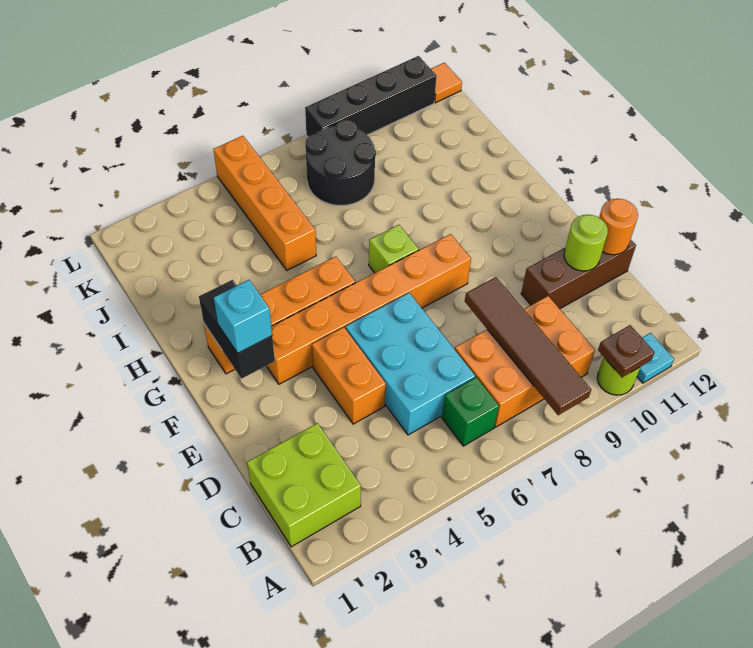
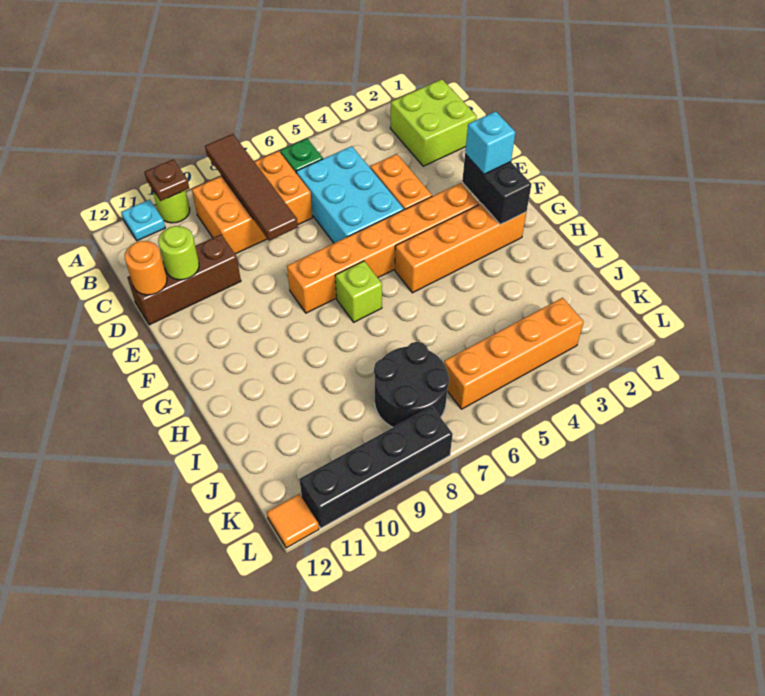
orange 1x4 brick [214,136,316,270] -> orange 1x4 brick turned to [444,298,584,409]

